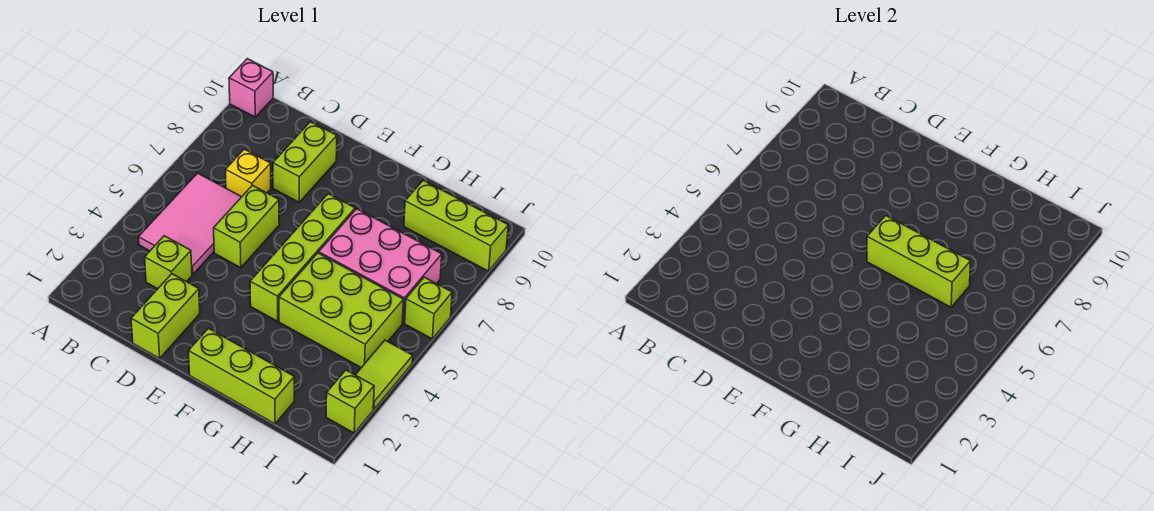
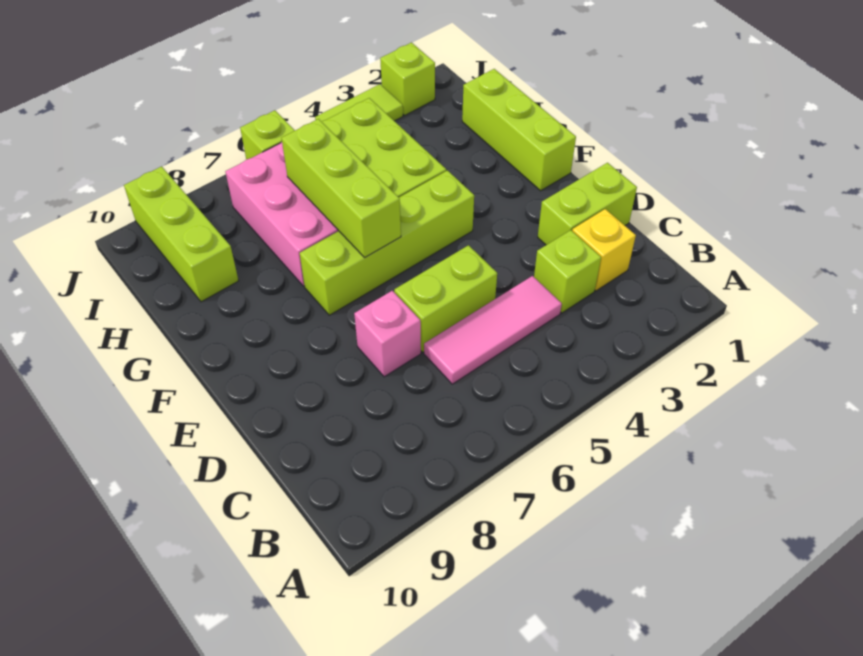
pink 1x1 brick [229,59,273,117] -> pink 1x1 brick moved to [354,291,421,377]
pink 2x3 tile [138,173,241,275] -> pink 1x3 tile [424,276,562,384]
yellow 1x1 brick [225,149,271,197] -> yellow 1x1 brick moved to [572,209,636,291]
lime 1x2 brick [273,122,337,202] -> none

